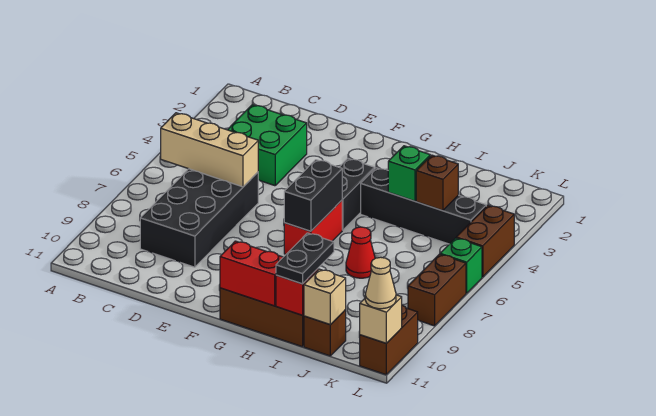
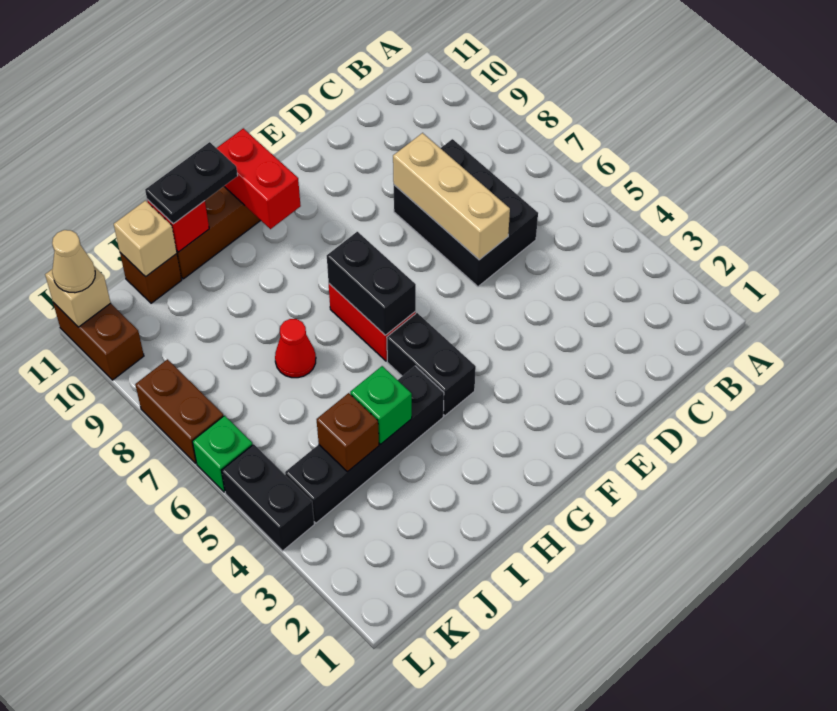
tan 1x3 brick [161,113,258,187] -> tan 1x3 brick turned to [393,133,510,260]
green 2x2 brick [228,105,307,186] -> none
black 2x4 brick [140,169,258,267] -> black 2x3 brick [394,139,538,287]
red 1x2 brick [220,241,283,306] -> red 1x2 brick turned to [217,128,301,229]
black 1x2 plate [276,233,334,284] -> black 1x2 plate turned to [145,142,238,224]
brown 1x2 brick [456,205,514,277] -> black 1x2 brick [222,444,314,551]

